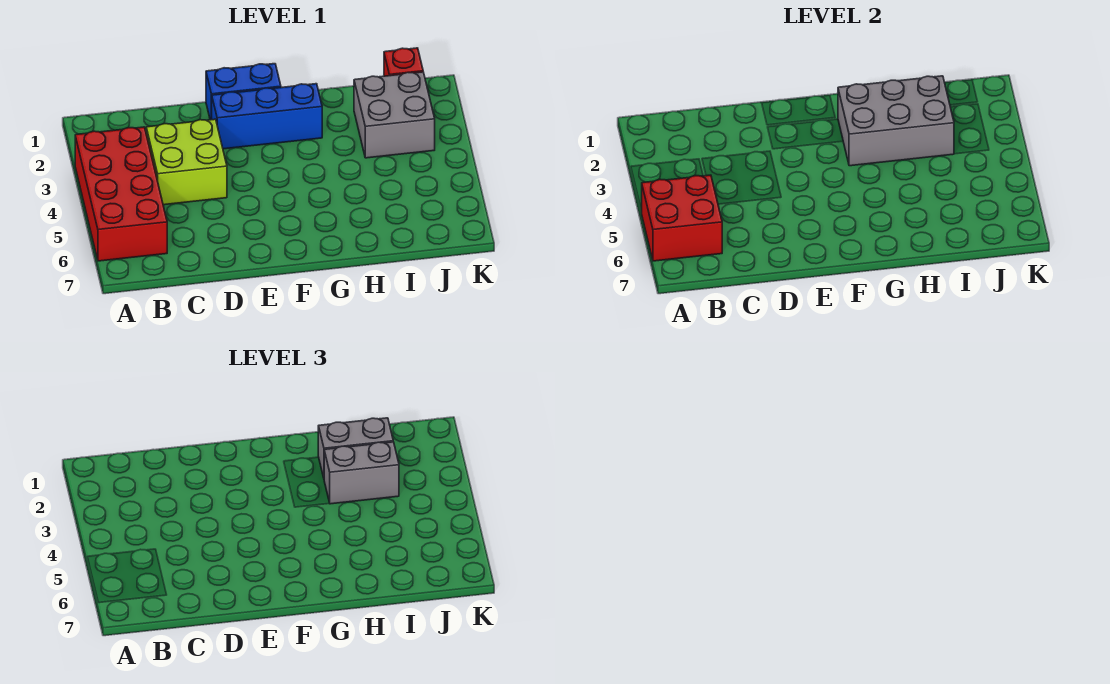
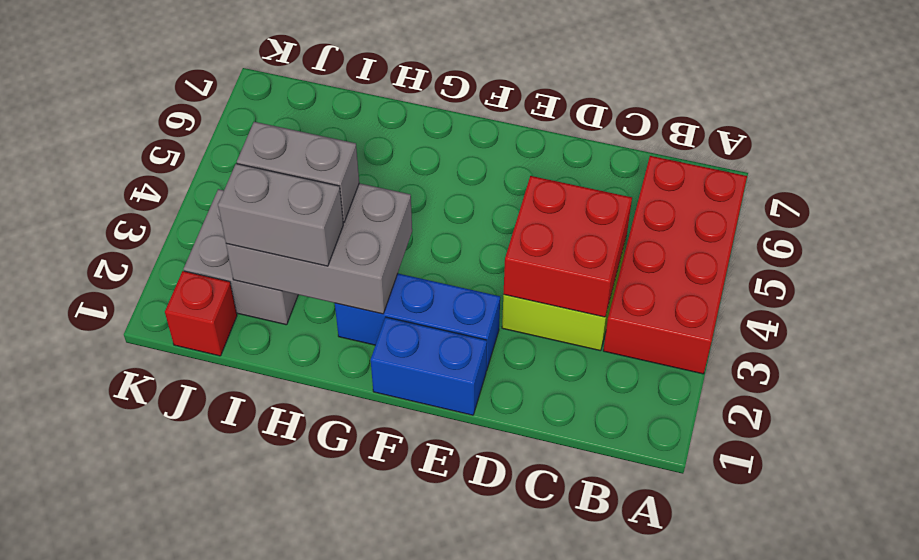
red 2x2 brick [642,175,722,261] -> red 2x2 brick moved to [503,176,632,317]

